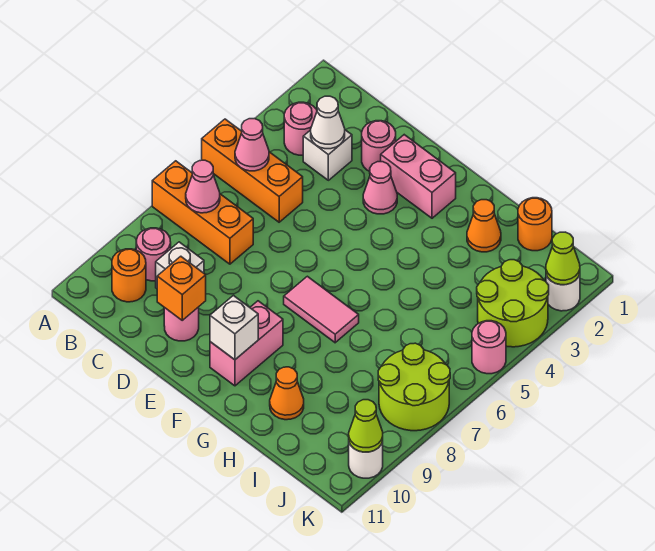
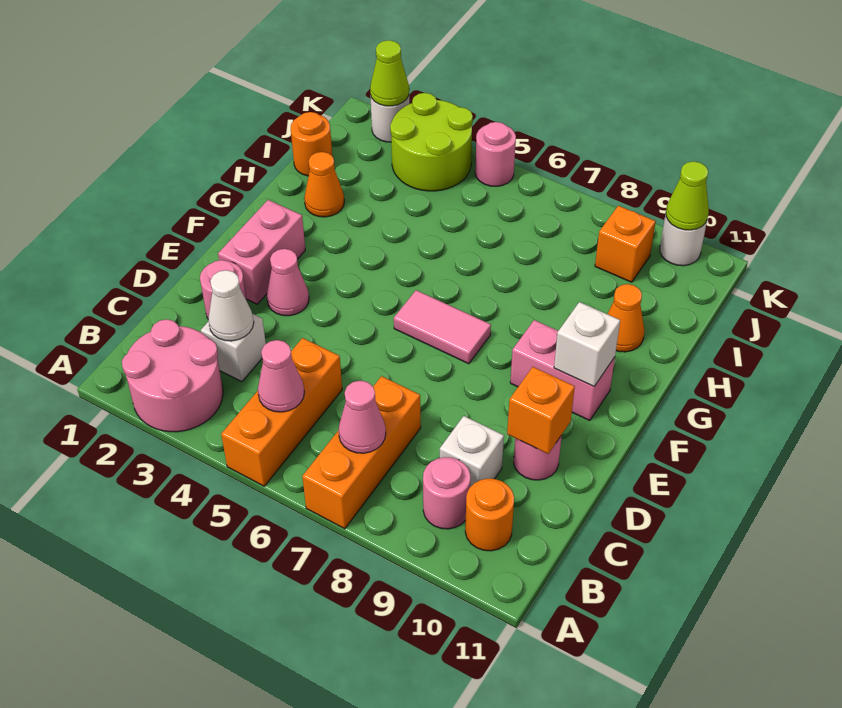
pink 1x1 round brick [284,102,317,155] -> pink 2x2 round brick [122,319,223,432]
pink 1x2 tile [284,276,359,343] -> pink 1x2 tile turned to [394,290,491,364]
lime 2x2 round brick [378,343,450,431] -> none
none -> orange 1x1 brick [595,206,656,282]

